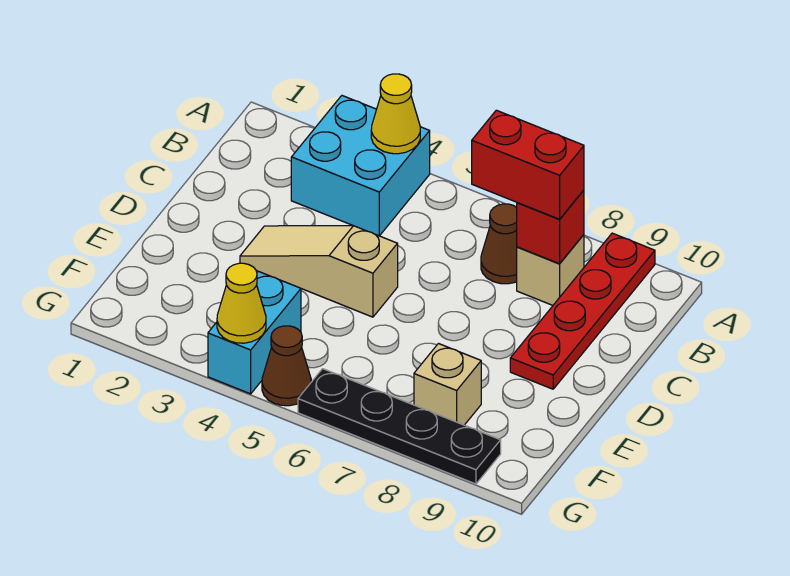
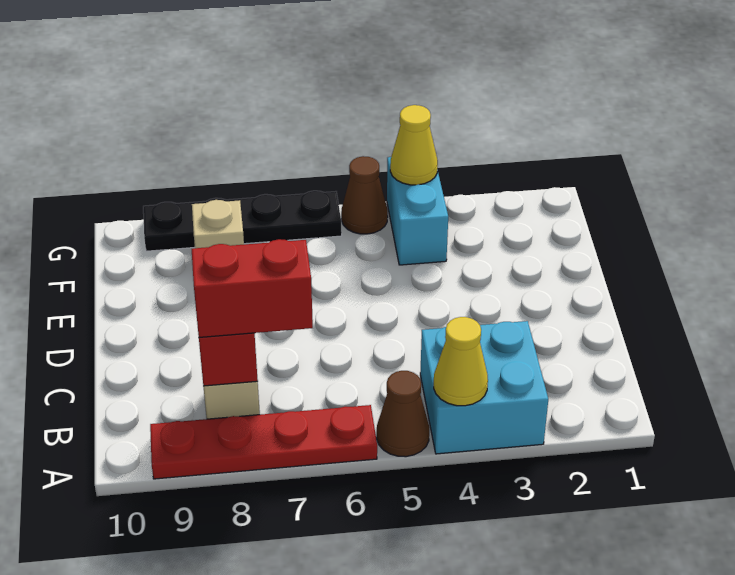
red 1x4 plate [510,233,655,389] -> red 1x4 plate turned to [150,405,377,479]
brown 1x1 cone [481,204,517,284] -> brown 1x1 cone moved to [377,371,429,457]
tan 1x3 slope [240,226,398,317] -> none

